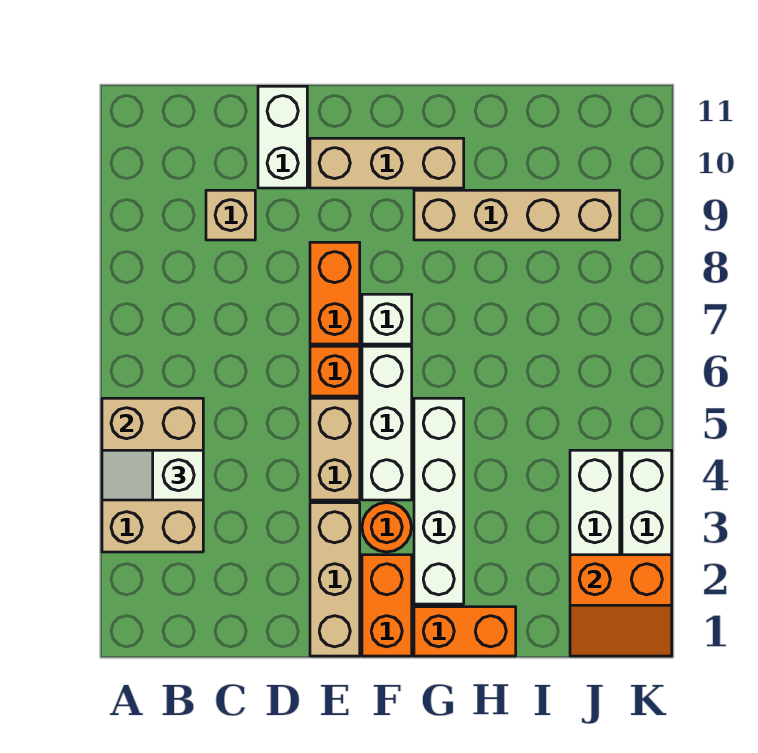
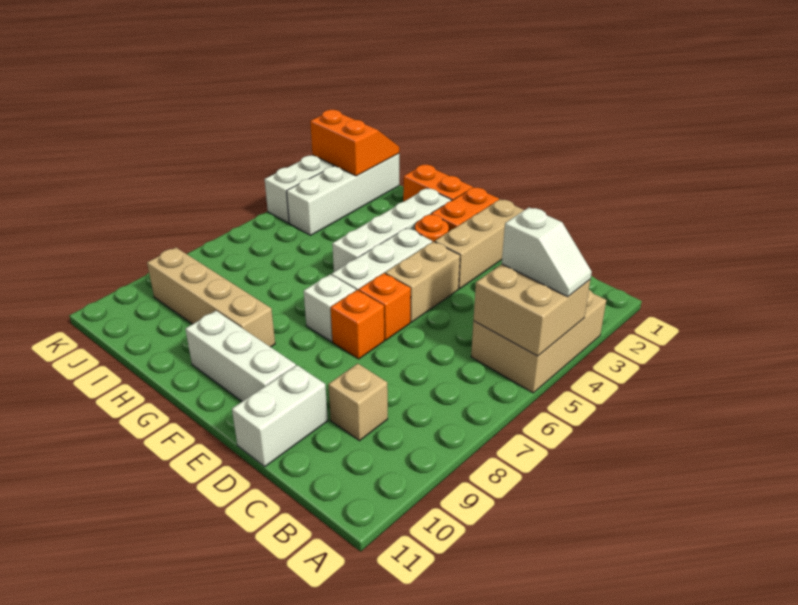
orange 1x2 brick [310,242,360,344] -> orange 1x1 brick [331,290,384,359]
tan 1x3 brick [310,138,464,188] -> white 1x3 brick [185,311,296,401]

